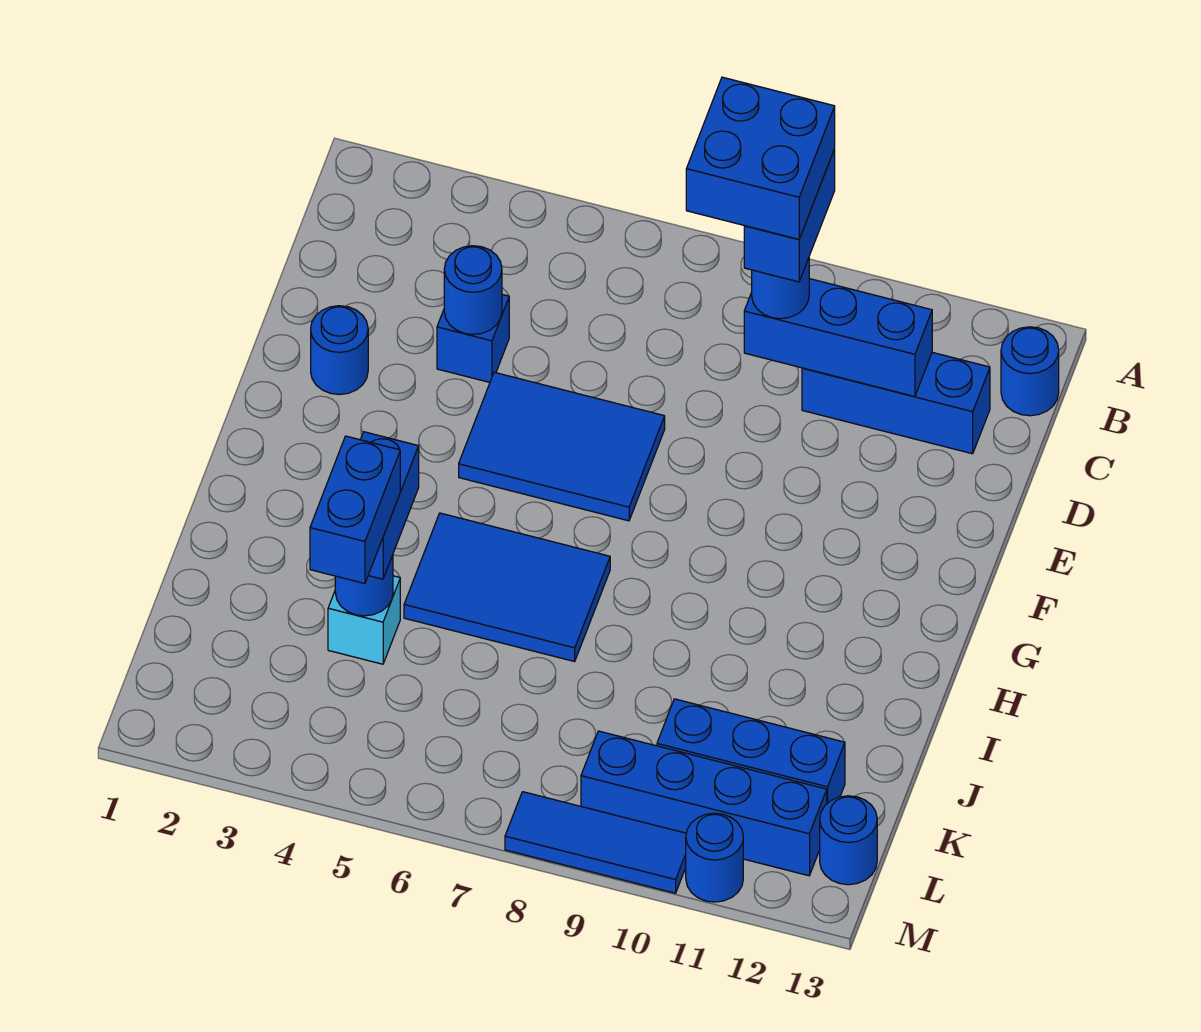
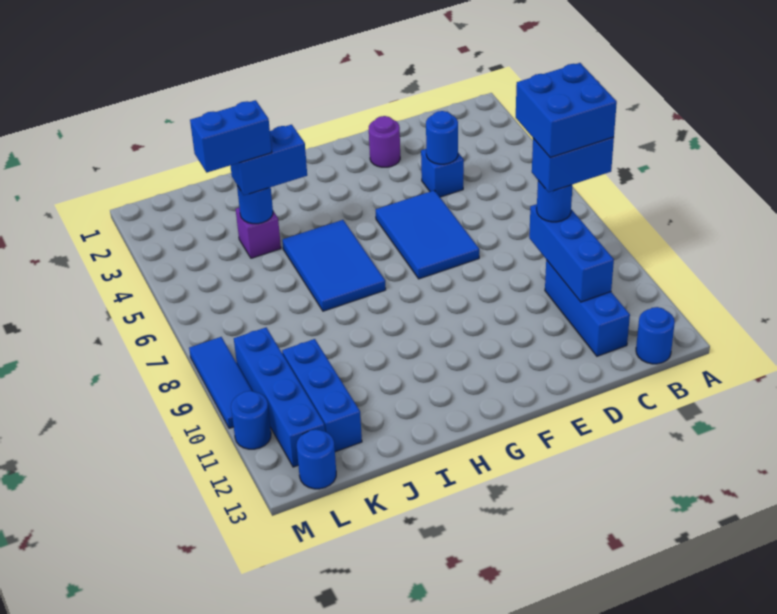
blue 1x1 round brick [311,306,368,395] -> purple 1x1 round brick [369,116,400,167]
cyan 1x1 brick [328,576,400,664] -> purple 1x1 brick [236,208,281,258]

